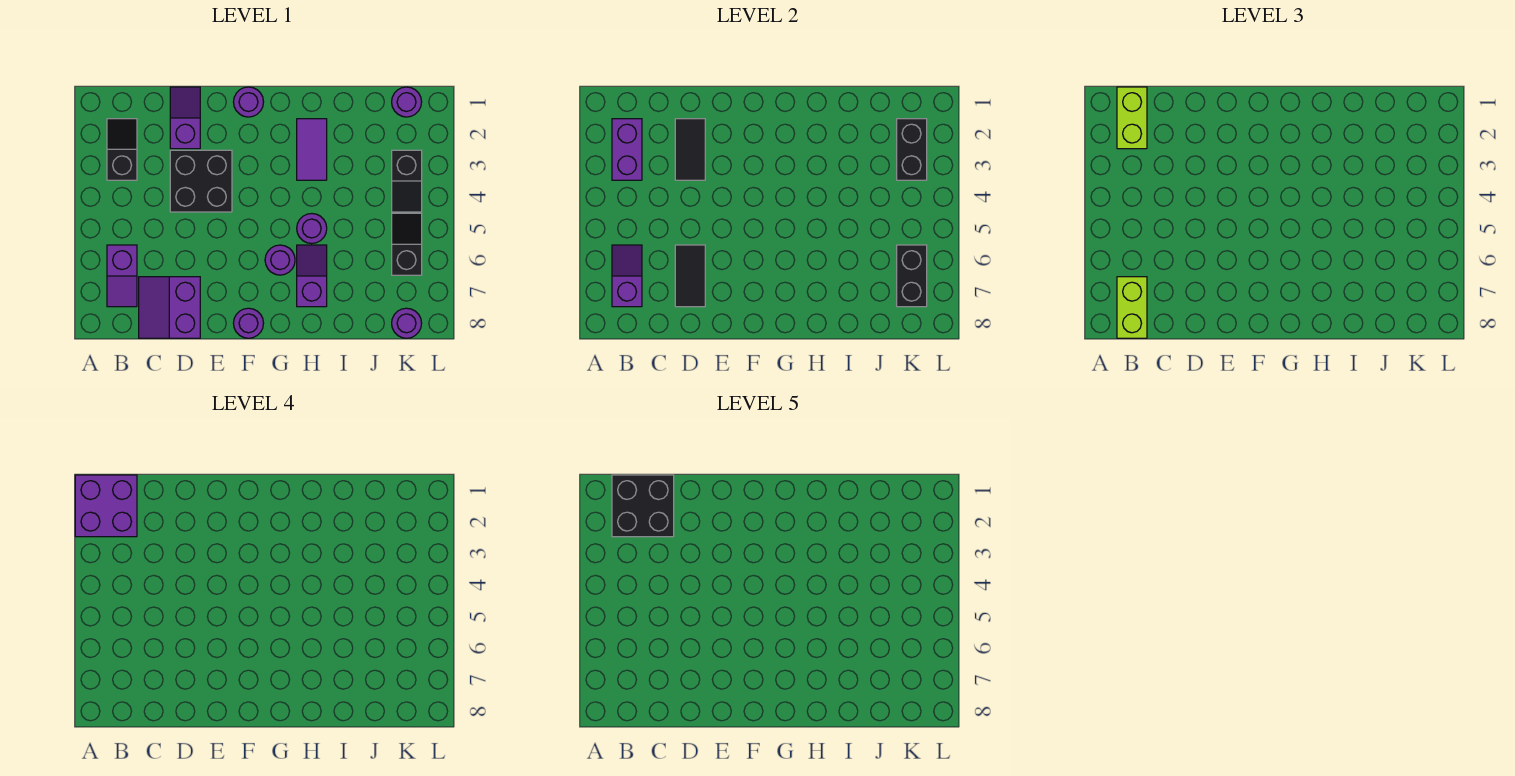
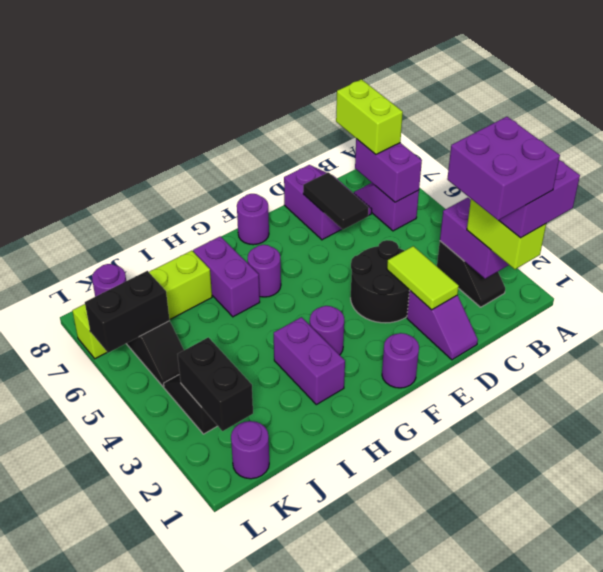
black 2x2 brick [612,475,674,537] -> purple 2x2 brick [447,117,560,220]
purple 1x2 slope [612,245,642,307] -> purple 1x2 brick [355,139,422,202]
black 1x2 tile [675,119,705,180] -> lime 1x2 tile [387,246,459,310]
black 2x2 brick [170,150,232,212] -> black 2x2 round brick [351,240,410,323]
purple 1x2 tile [297,119,327,180] -> purple 1x2 brick [274,317,345,405]
purple 1x1 round brick [297,214,327,244] -> purple 1x1 round brick moved to [310,306,344,355]
purple 1x2 slope [297,245,327,307] -> purple 1x2 brick [193,236,260,317]
none -> lime 1x4 brick [72,251,212,359]
black 1x2 brick [897,245,927,307] -> black 1x2 brick turned to [85,271,170,353]

